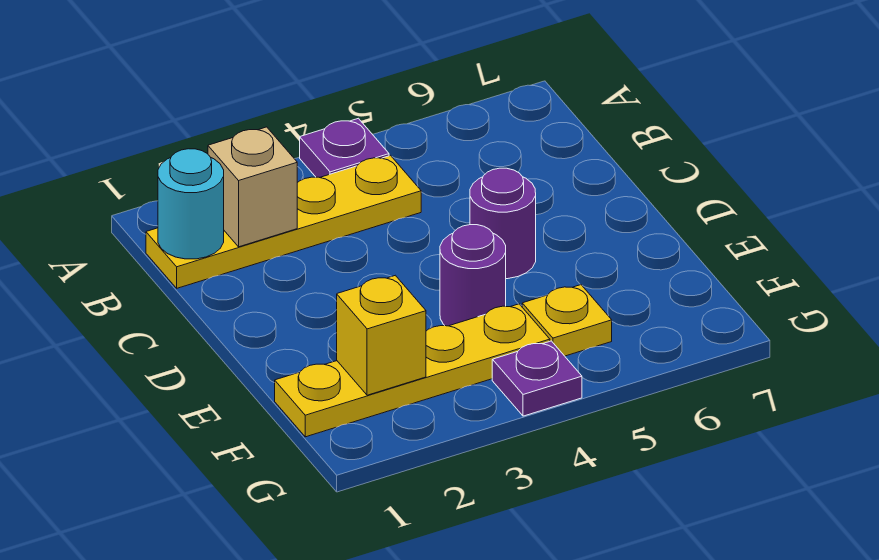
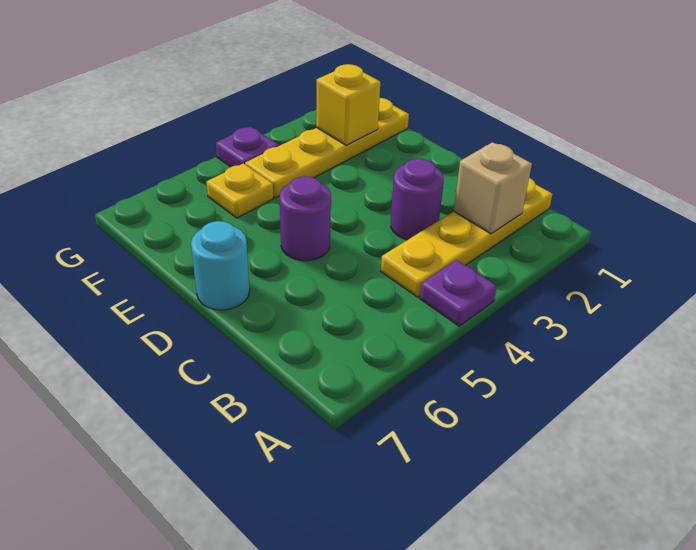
cyan 1x1 round brick [158,149,224,259] -> cyan 1x1 round brick moved to [191,221,250,310]
purple 1x1 round brick [440,225,506,326] -> purple 1x1 round brick moved to [391,159,444,240]

